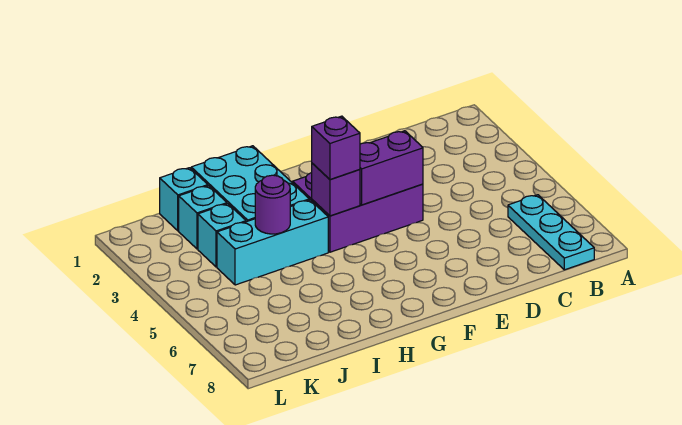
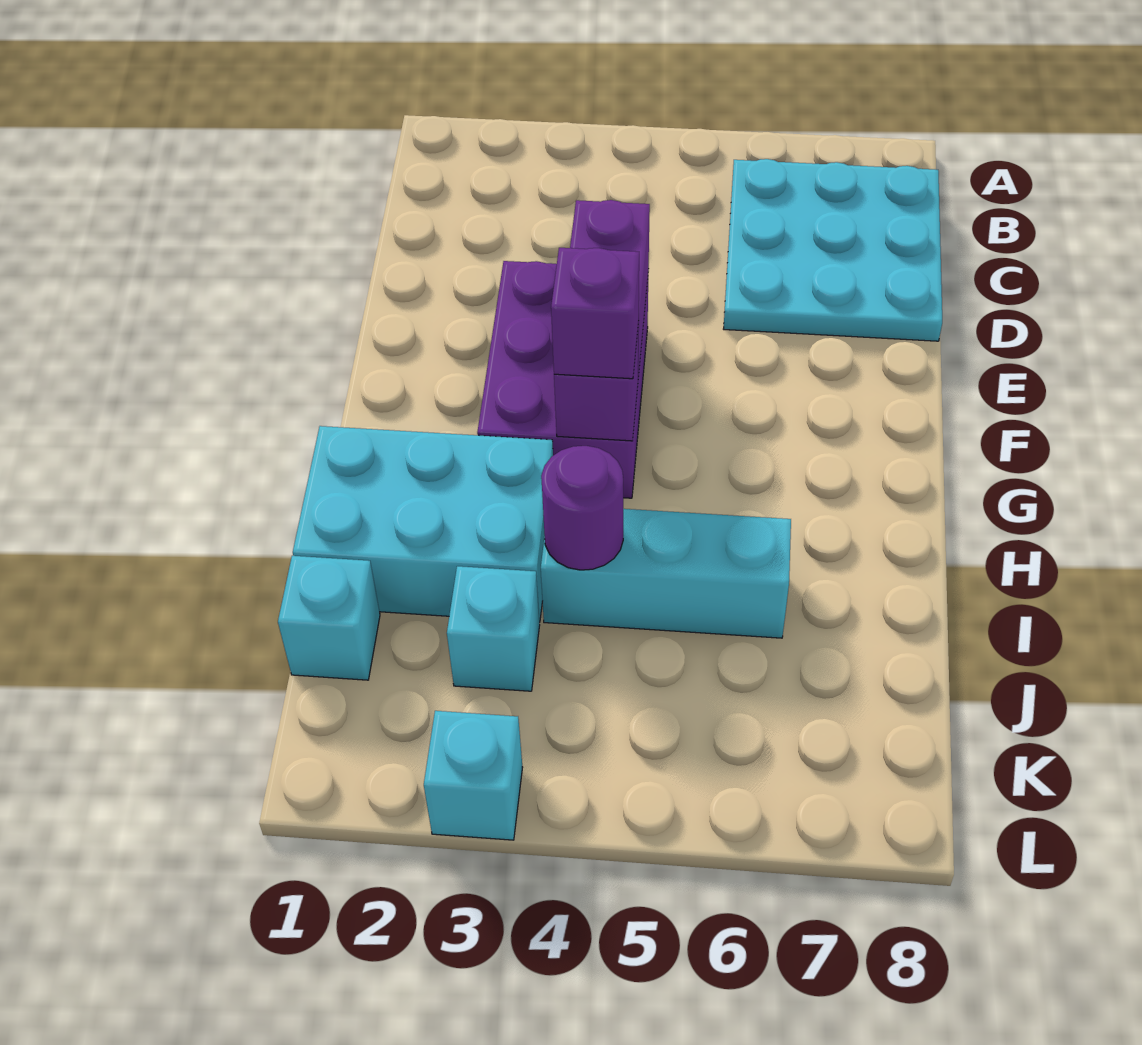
cyan 1x3 plate [508,195,594,270] -> cyan 3x3 plate [724,159,942,341]
cyan 1x3 brick [217,200,328,285] -> cyan 1x3 brick turned to [541,509,791,638]
cyan 1x1 brick [179,186,227,249] -> cyan 1x1 brick moved to [424,711,523,840]

